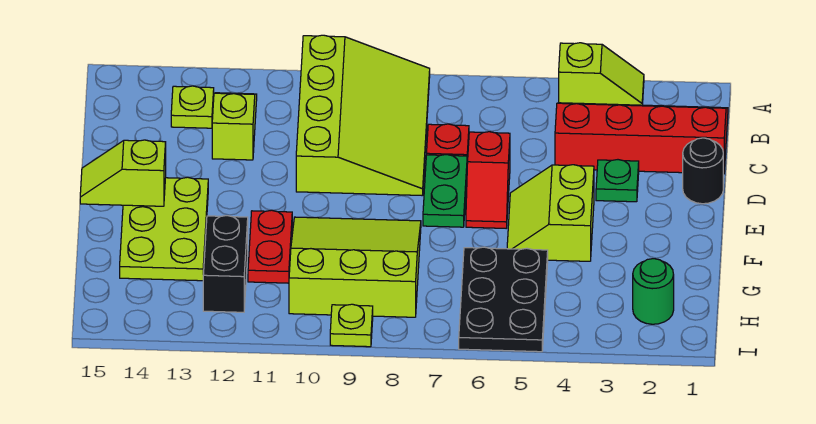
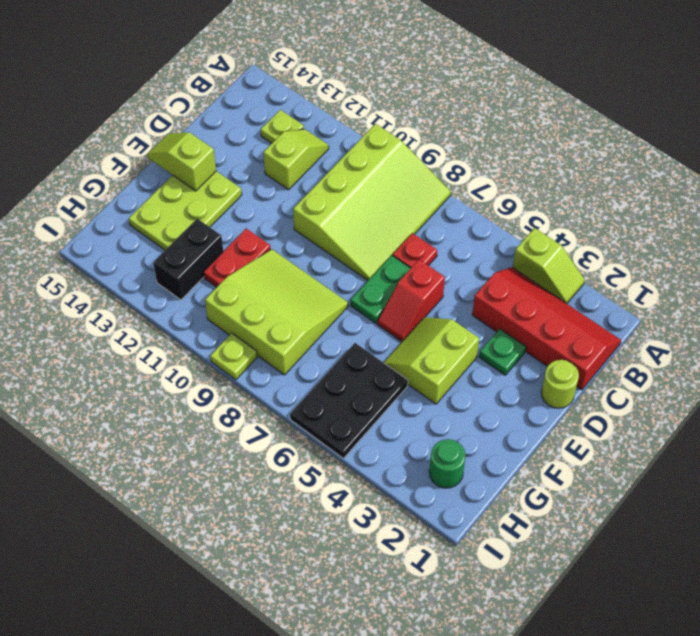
black 1x1 round brick [683,138,723,204] -> lime 1x1 round brick [541,360,579,408]

